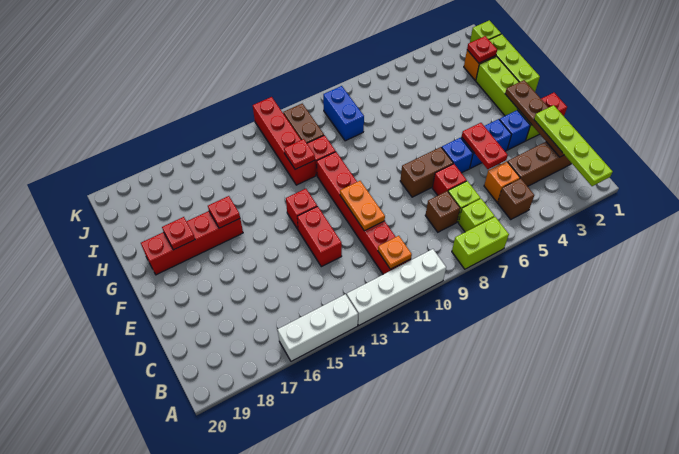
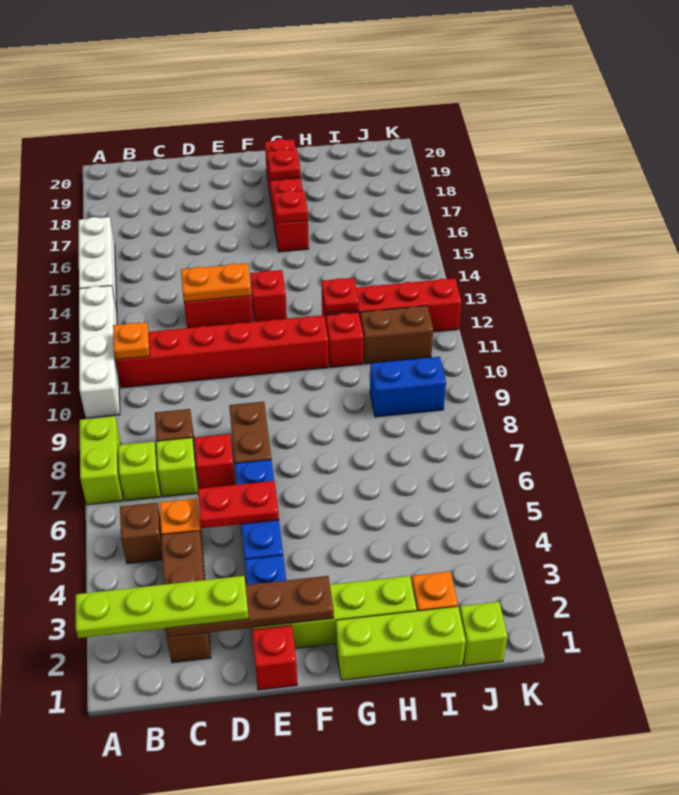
orange 1x2 plate [340,181,385,231] -> orange 1x2 plate moved to [181,263,251,302]
red 1x1 plate [467,36,497,63] -> none

